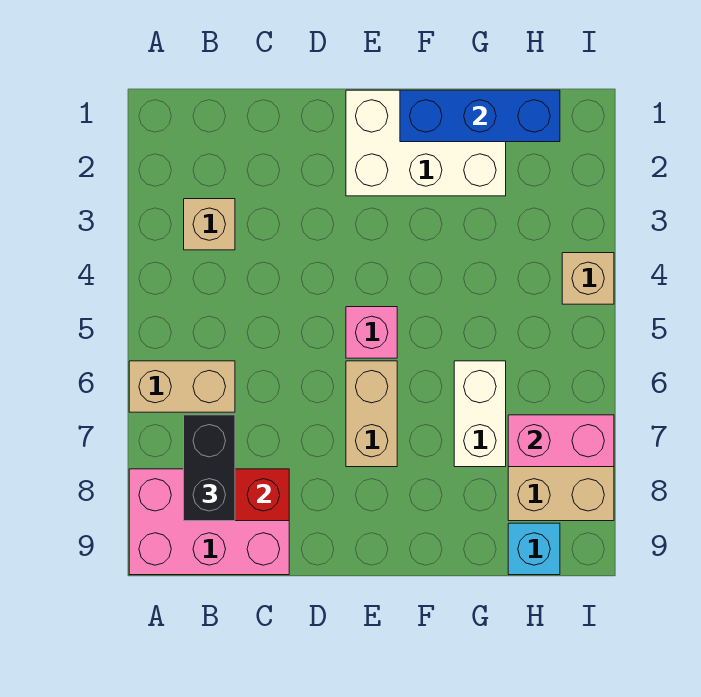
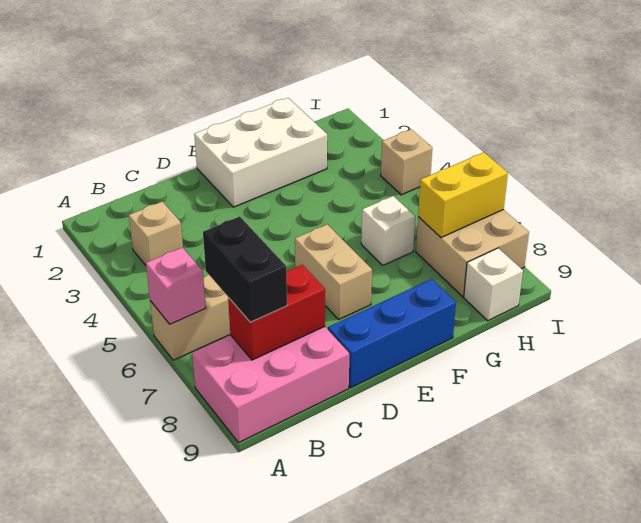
pink 1x1 brick [346,307,397,358] -> pink 1x1 brick moved to [146,248,206,324]
blue 1x3 brick [400,90,560,142] -> blue 1x3 brick moved to [328,279,456,388]
white 1x2 brick [454,361,506,467] -> white 1x1 brick [361,196,415,265]
pink 1x2 brick [508,415,614,467] -> yellow 1x2 brick [418,152,508,238]
cyan 1x1 brick [508,523,560,575] -> white 1x1 brick [464,248,523,321]

